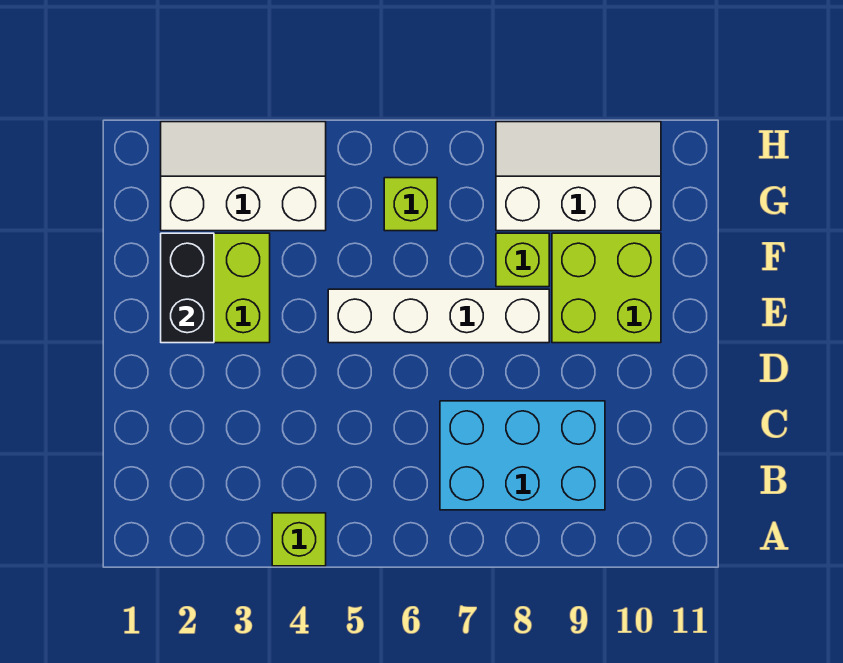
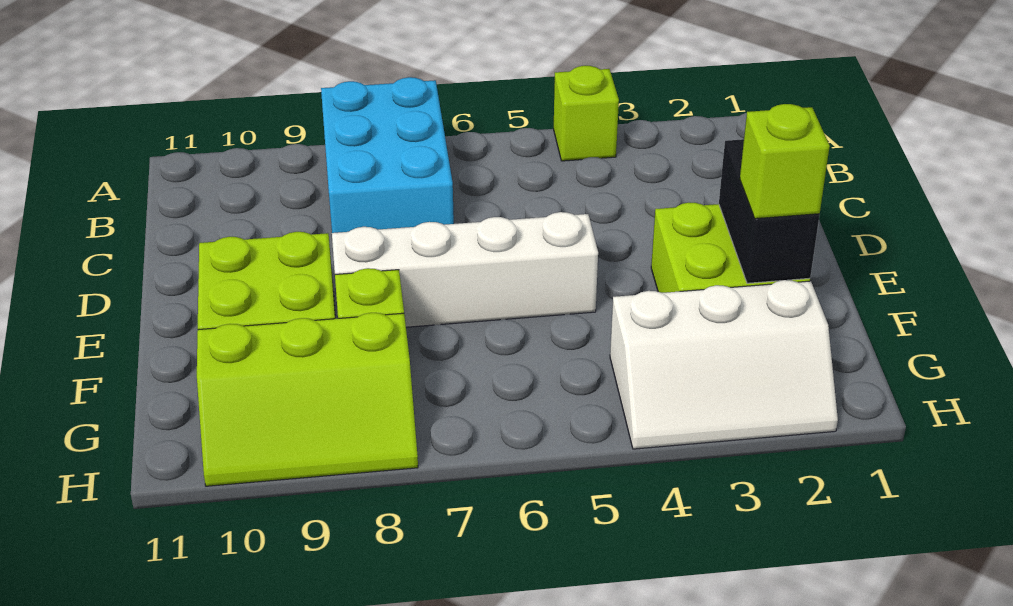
cyan 2x3 brick [440,401,605,510] -> cyan 2x3 brick turned to [321,77,454,233]
lime 1x1 brick [384,178,437,231] -> lime 1x1 brick moved to [740,104,830,219]
white 2x3 slope [496,122,661,231] -> lime 2x3 slope [197,313,418,486]

